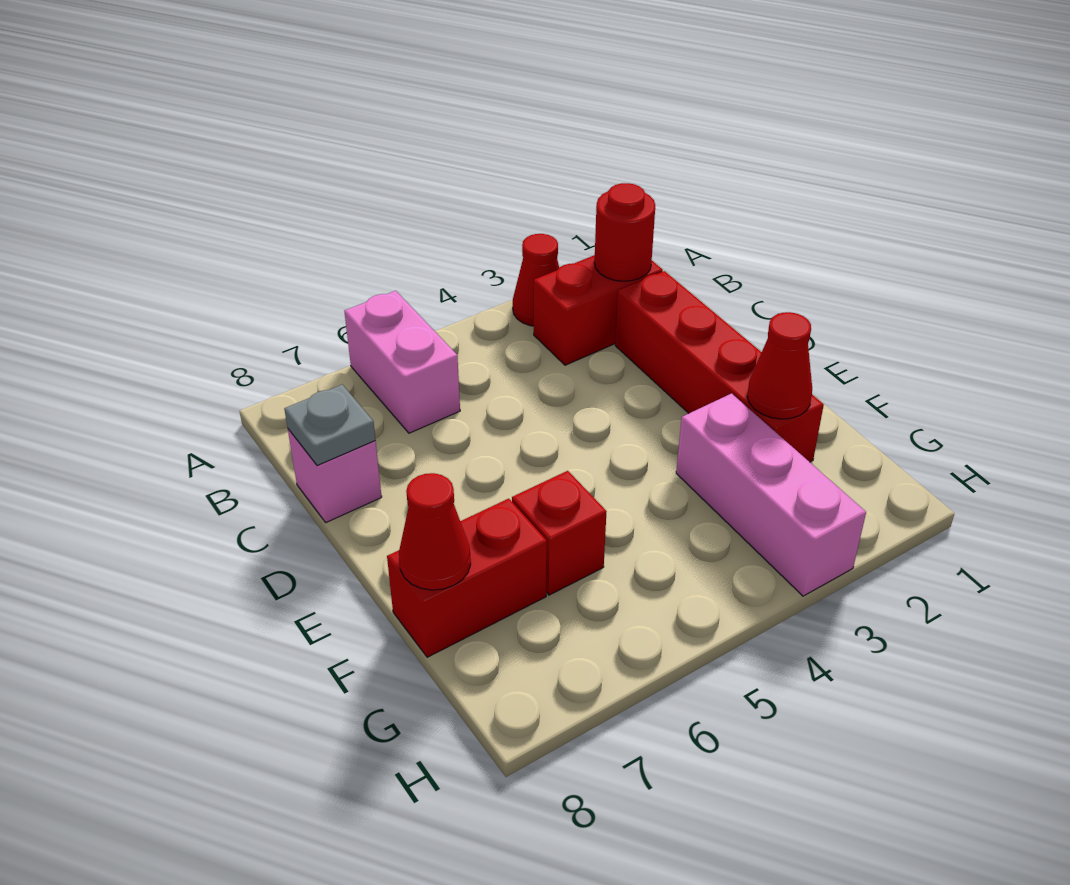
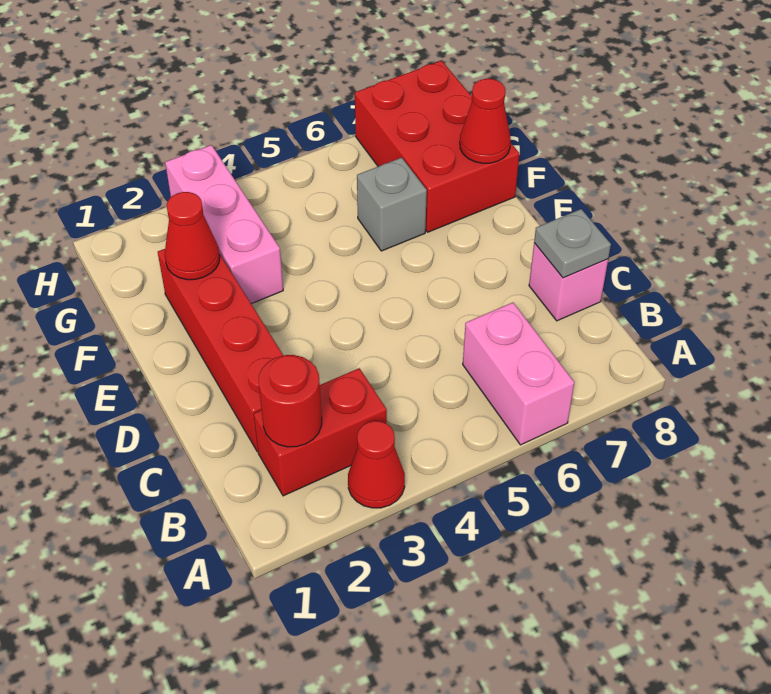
red 1x1 brick [512,471,607,595] -> grey 1x1 brick [357,158,427,251]
red 1x2 brick [387,499,547,657] -> red 2x3 brick [355,61,519,232]

